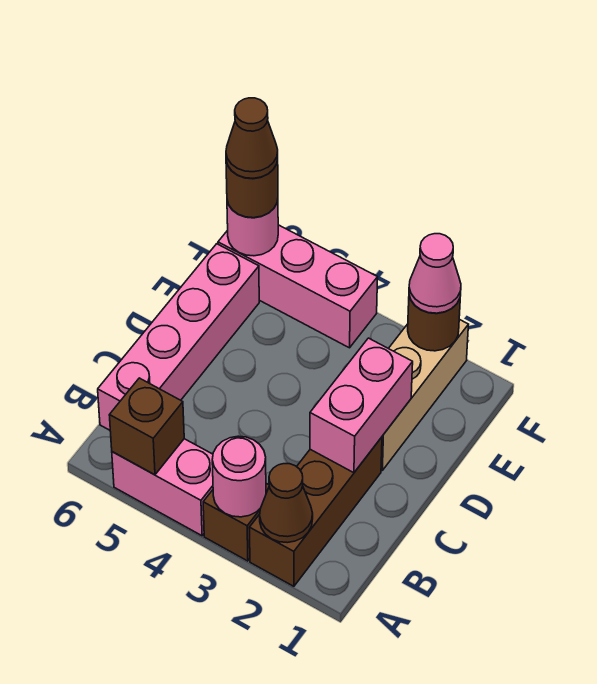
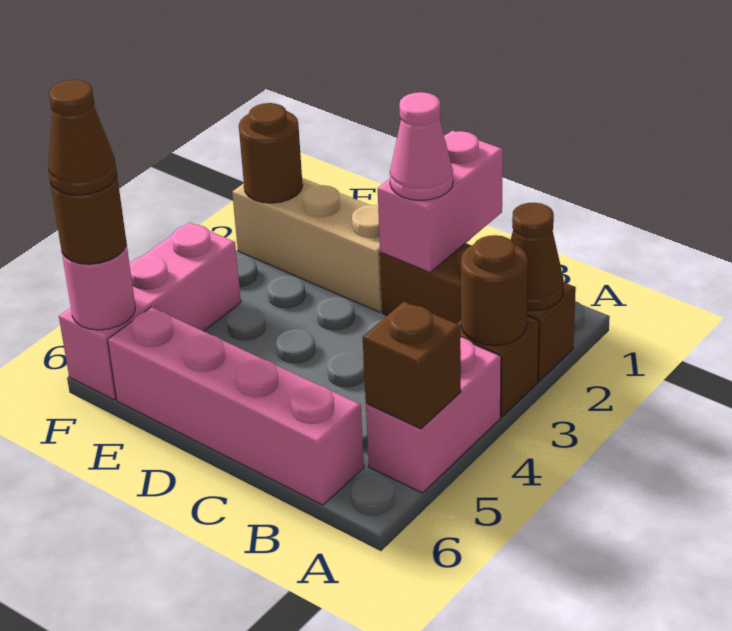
pink 1x1 round brick [212,436,266,517] -> brown 1x1 round brick [461,235,528,346]
pink 1x2 brick [310,338,413,473] -> pink 1x2 brick turned to [378,131,503,272]
pink 1x1 cone [409,234,461,313] -> pink 1x1 cone moved to [390,92,453,200]

